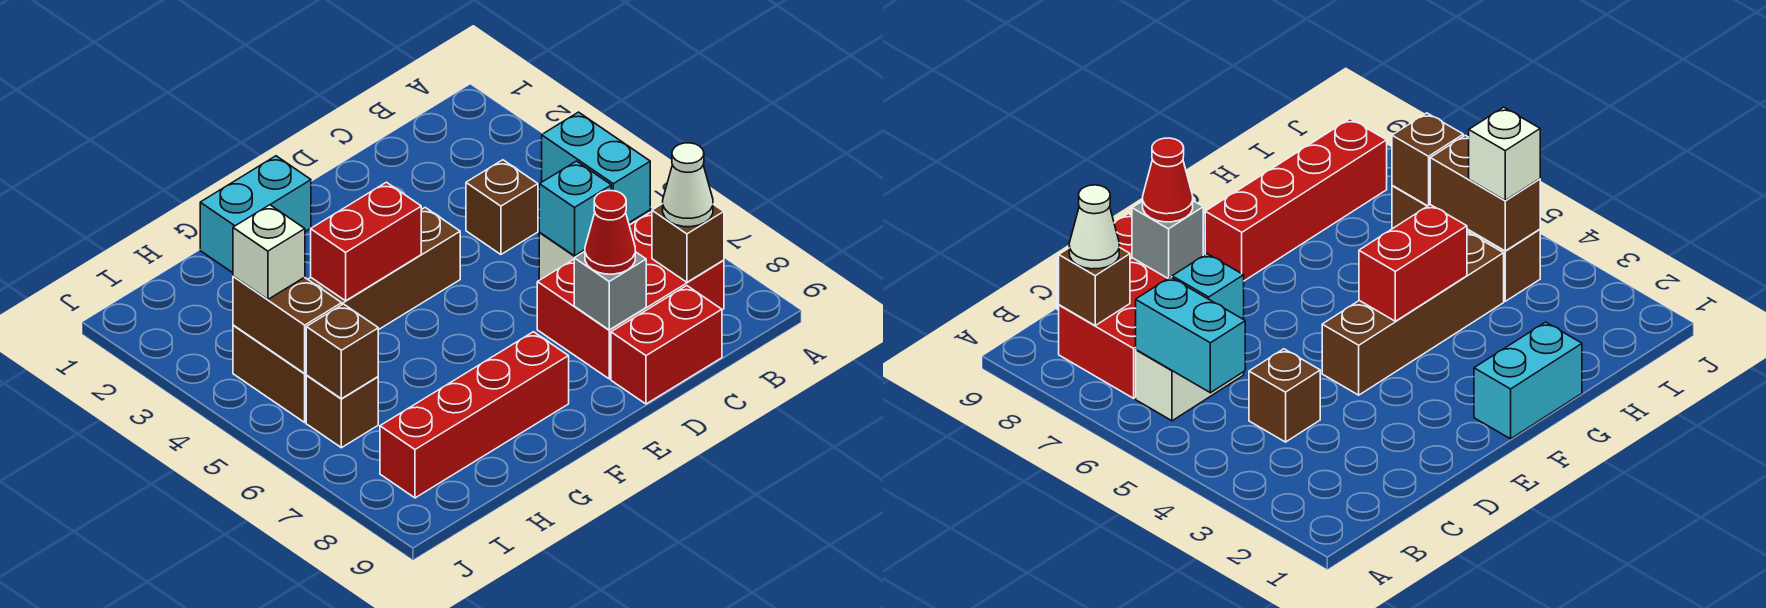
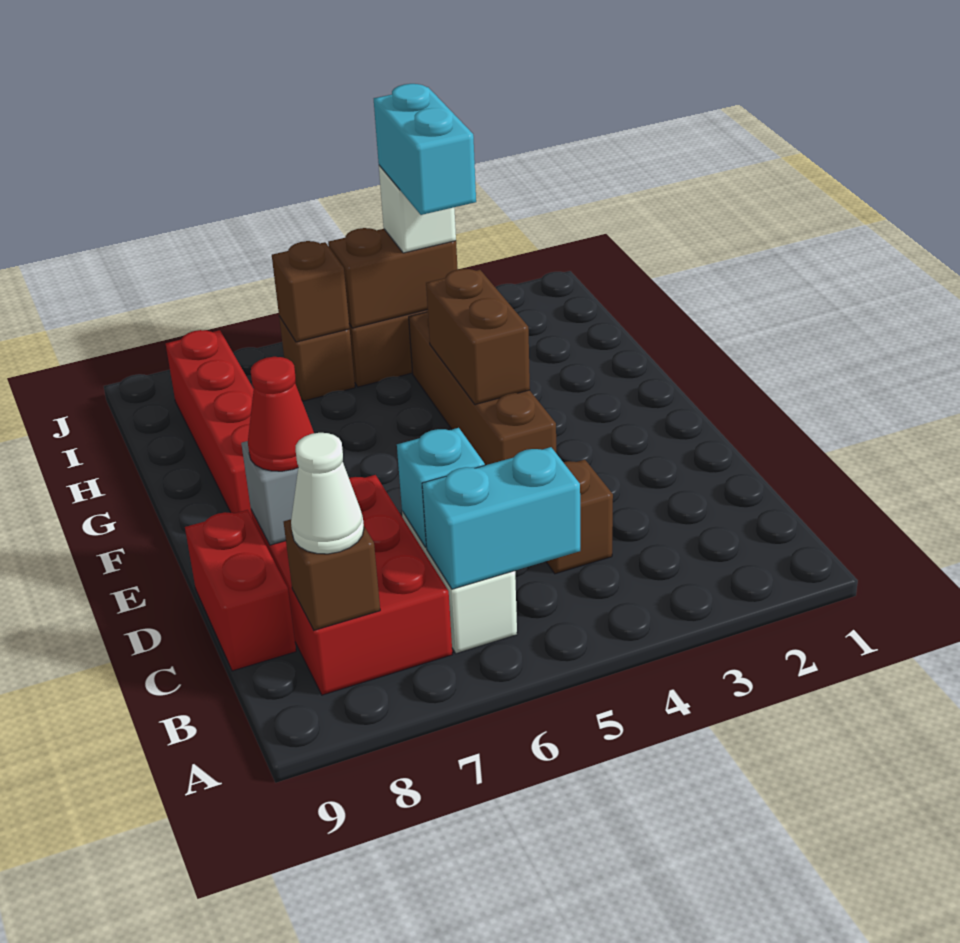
cyan 1x2 brick [200,156,311,273] -> cyan 1x2 brick moved to [374,84,476,215]
red 1x2 brick [311,182,421,301] -> brown 1x2 brick [426,269,530,405]

